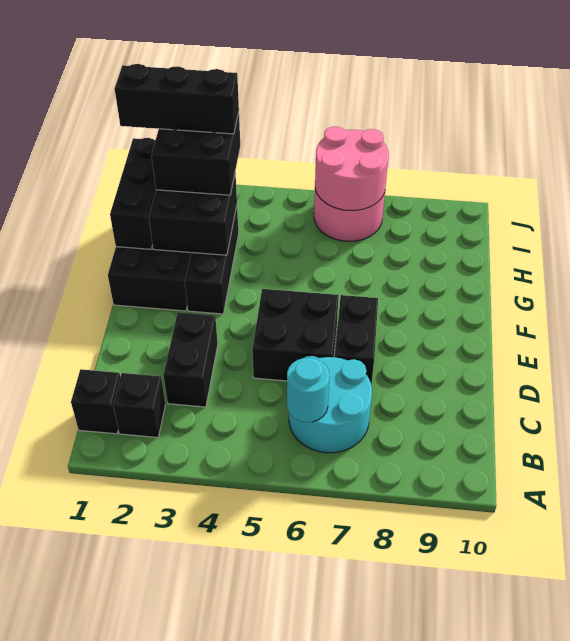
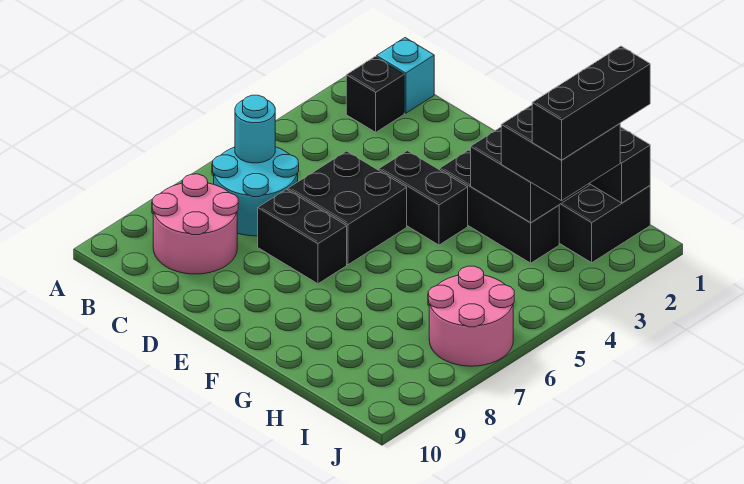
black 1x1 brick [71,369,120,434] -> cyan 1x1 brick [376,38,434,113]
black 1x2 brick [164,312,218,407] -> black 1x2 brick moved to [379,151,468,245]
pink 2x2 round brick [315,127,389,211] -> pink 2x2 round brick moved to [152,174,238,274]

